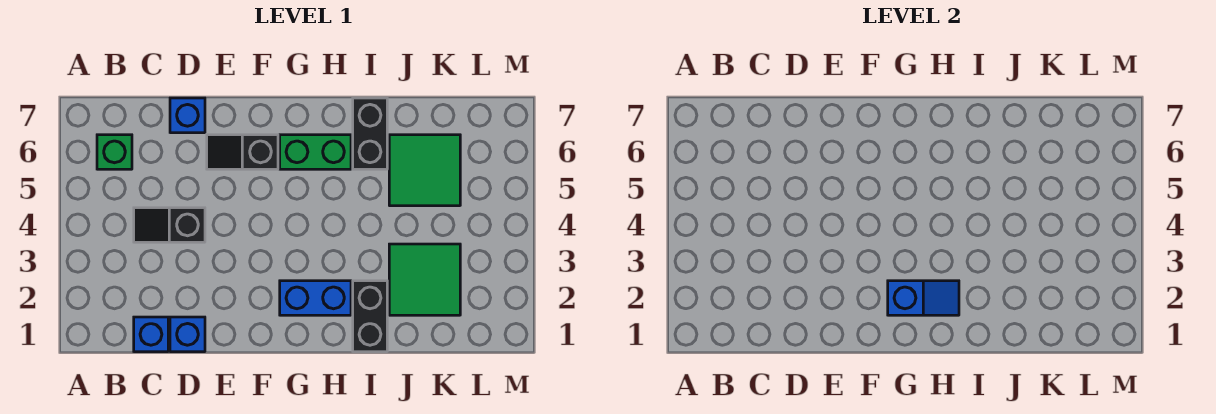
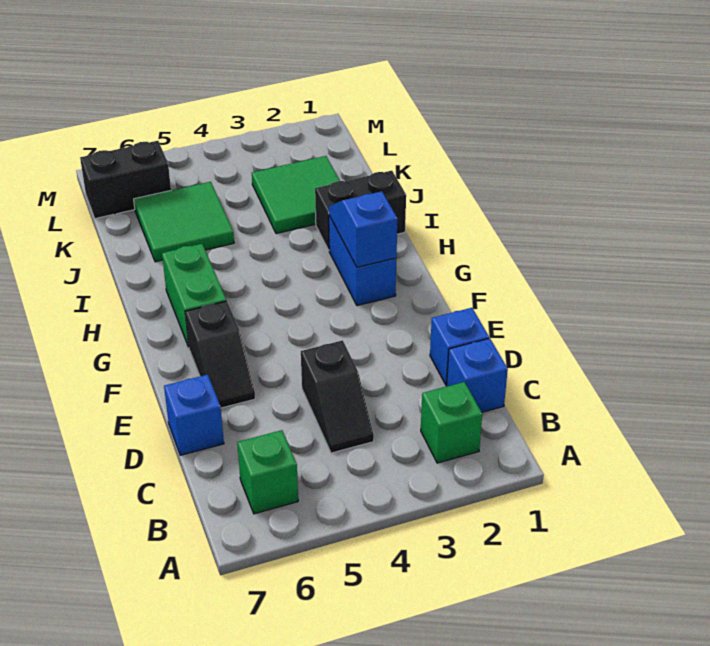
none -> green 1x1 brick [421,382,482,463]
black 1x2 brick [353,98,387,169] -> black 1x2 brick moved to [80,141,171,219]

